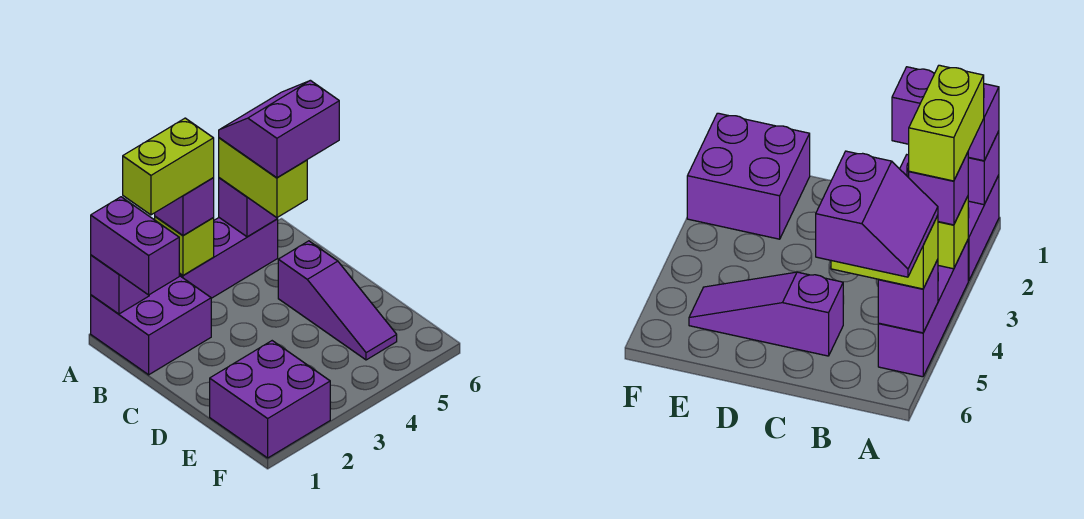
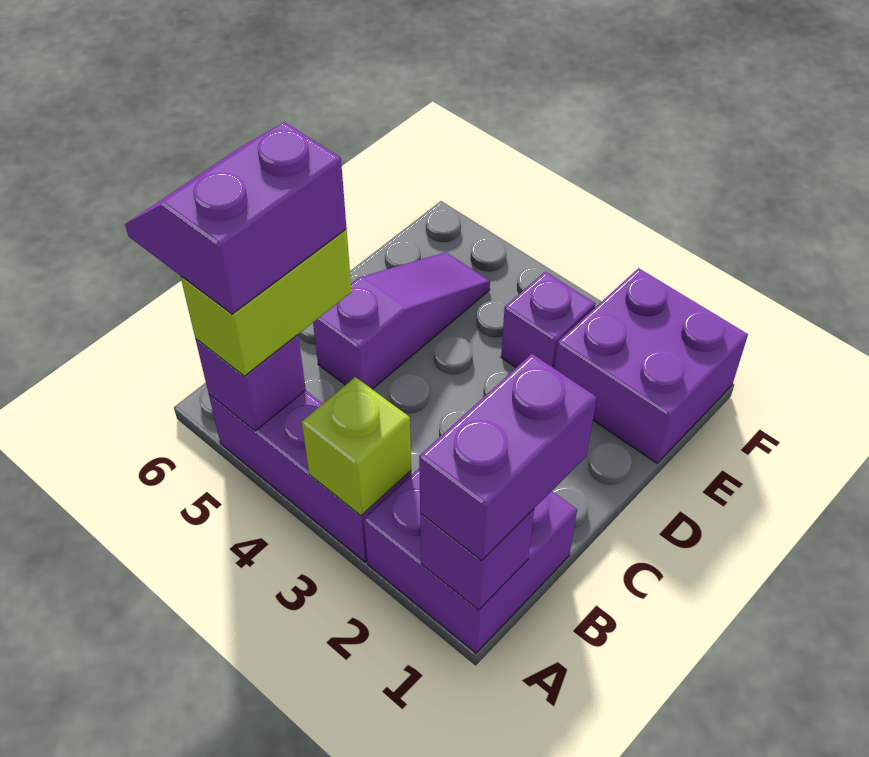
lime 1x2 brick [123,118,214,215] -> none
purple 1x1 brick [155,178,214,236] -> purple 1x1 brick moved to [501,272,596,369]
purple 2x2 slope [219,80,339,178] -> purple 2x2 slope turned to [125,122,347,314]

